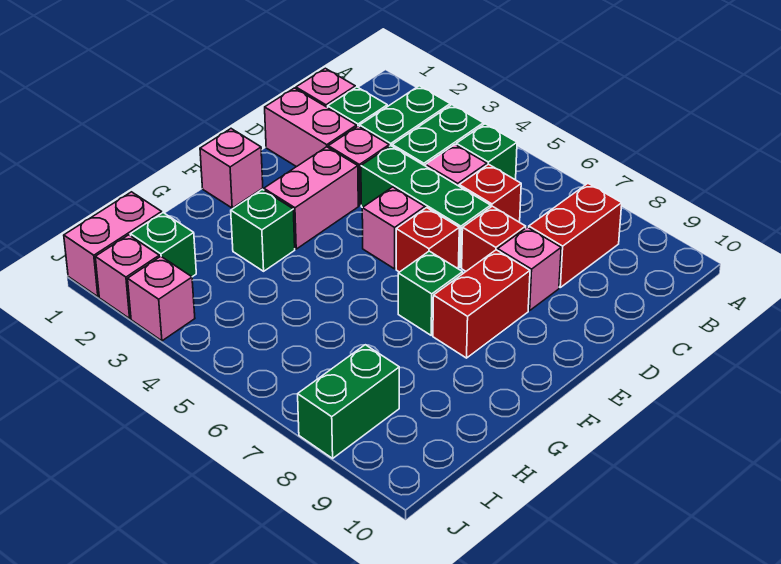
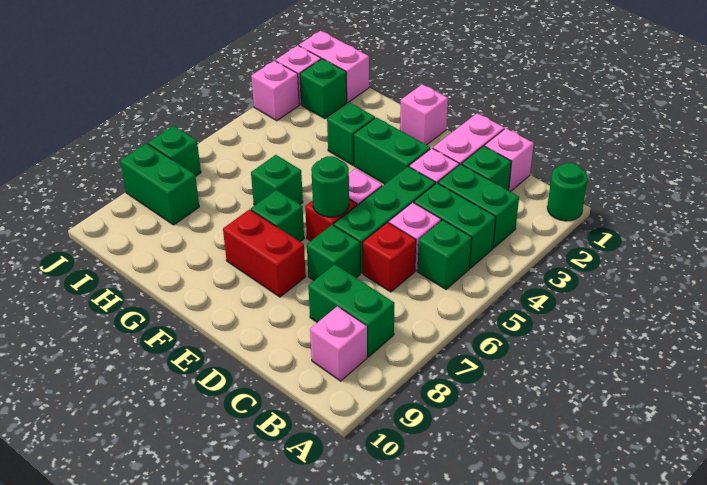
none -> green 1x1 round brick [547,163,588,221]
red 1x2 brick [529,183,622,287] -> green 1x2 brick [308,264,394,357]
red 1x1 brick [462,206,526,271] -> green 1x1 brick [307,225,360,280]
pink 1x1 brick [498,227,561,311] -> pink 1x1 brick moved to [310,306,367,381]
pink 1x2 brick [264,147,358,249] -> green 1x2 brick [354,117,430,184]
none -> green 1x1 round brick [311,156,349,217]
none -> green 1x1 brick [251,155,303,205]
none -> green 1x1 brick [148,126,201,176]

